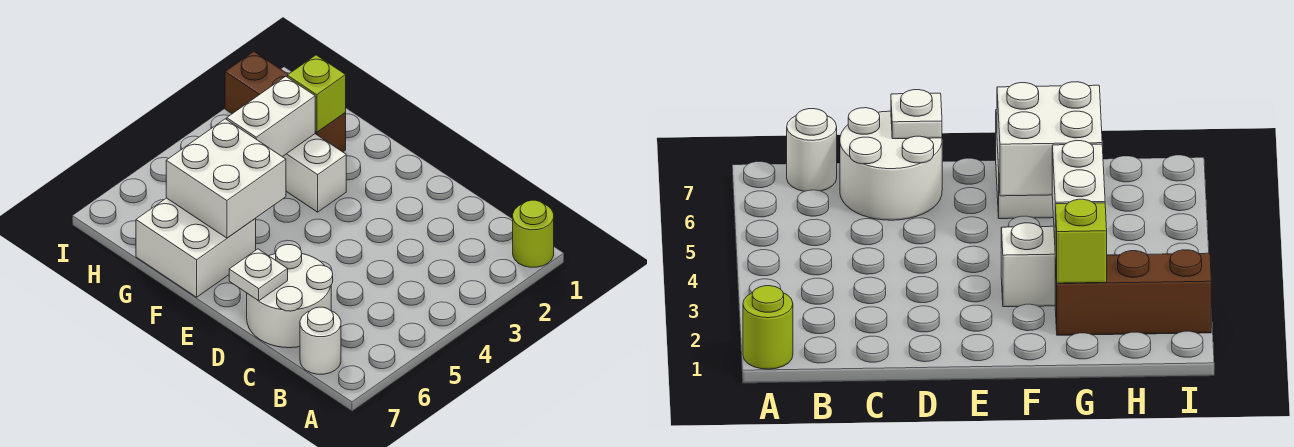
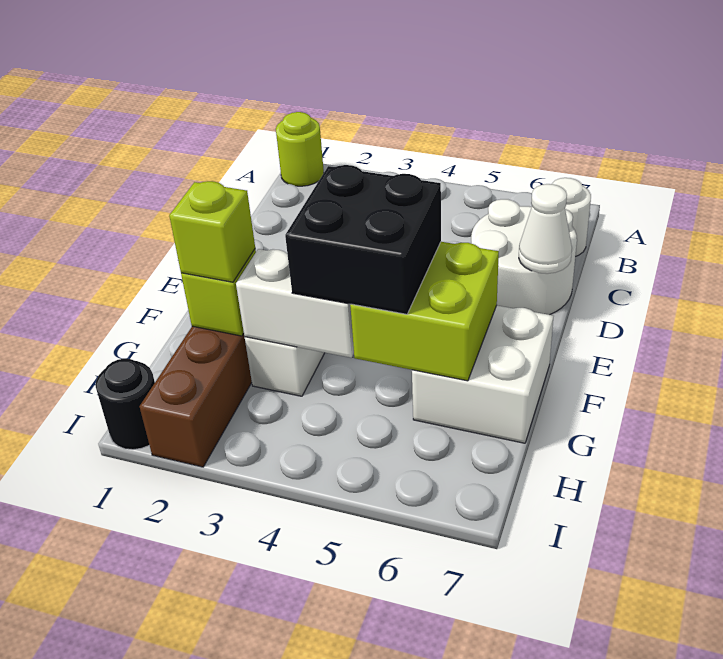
white 1x1 plate [229,249,288,301] -> white 1x1 cone [519,184,572,274]
none -> black 2x2 brick [285,165,441,314]
white 2x2 brick [166,119,286,238] -> lime 2x2 brick [350,242,499,381]
none -> lime 1x1 brick [169,181,255,282]
none -> black 1x1 round brick [96,359,155,450]

